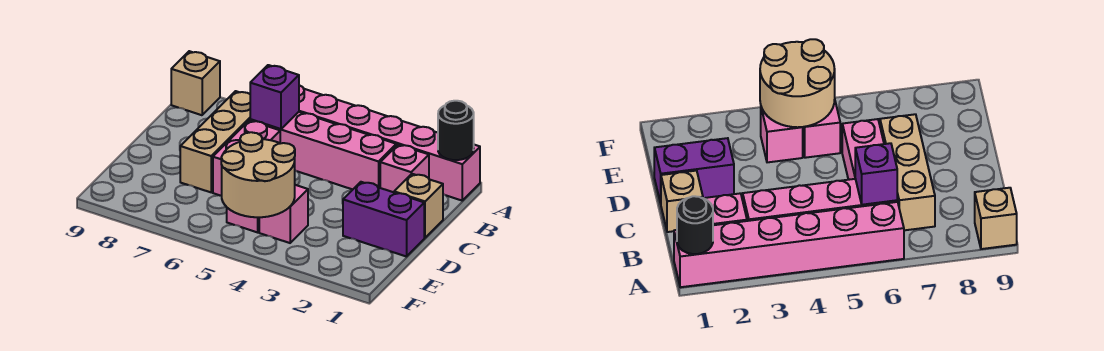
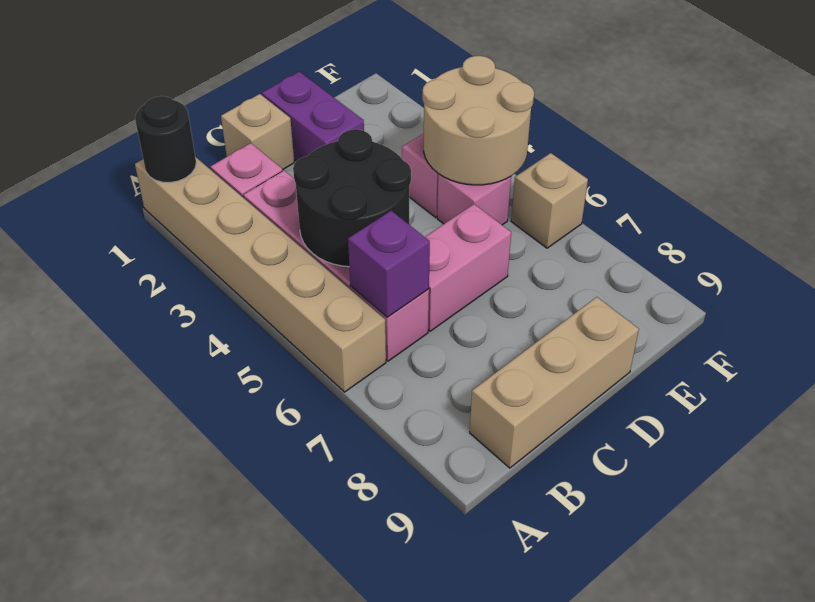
pink 1x6 brick [299,85,480,200] -> tan 1x6 brick [135,157,386,392]
tan 1x1 brick [171,51,220,115] -> tan 1x1 brick moved to [511,153,588,248]
none -> black 2x2 round brick [293,129,411,267]
tan 1x3 brick [180,91,250,192] -> tan 1x3 brick moved to [470,297,639,468]

